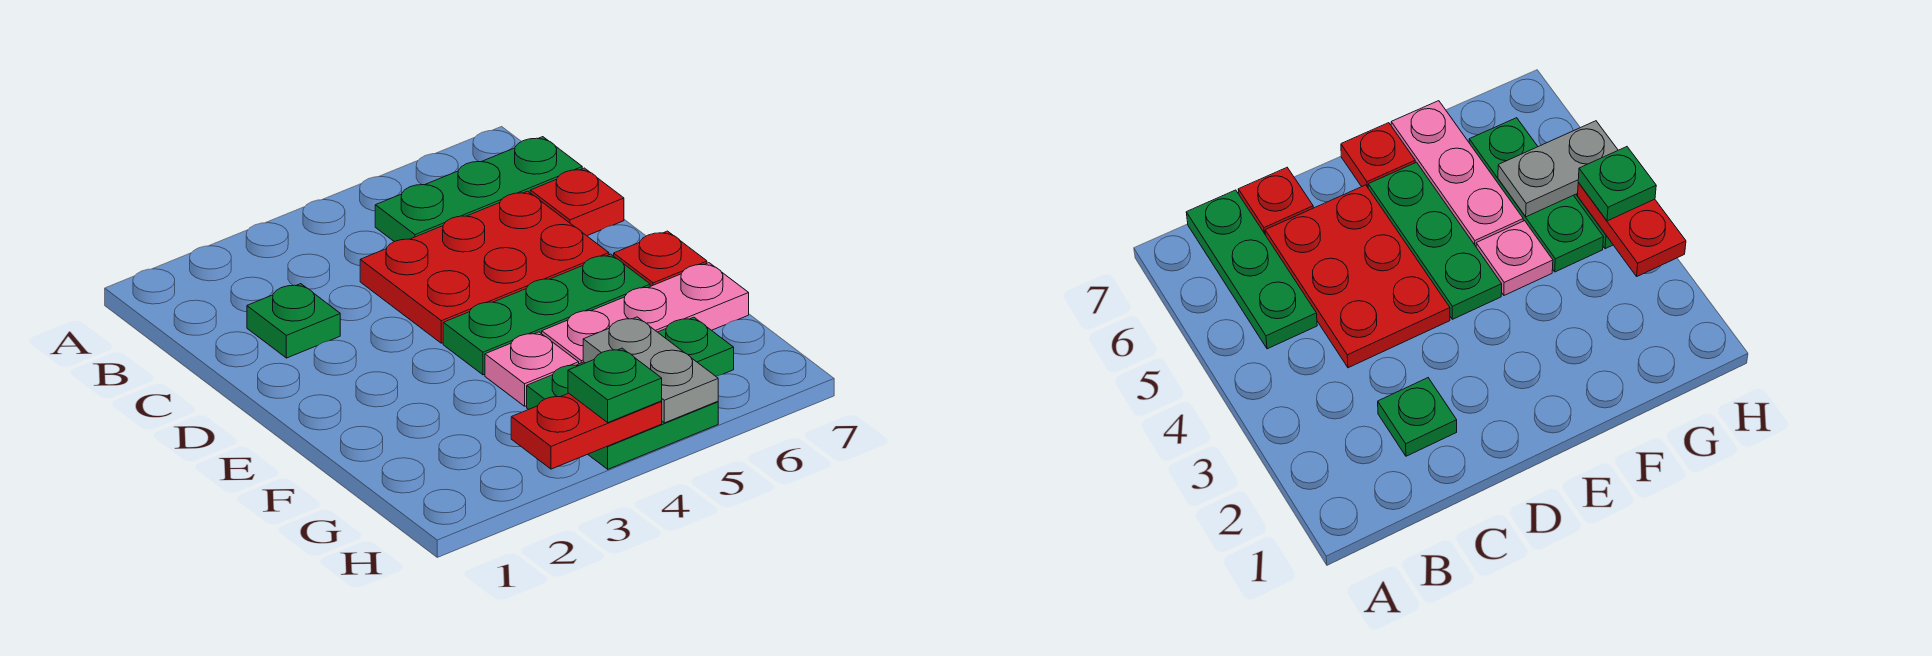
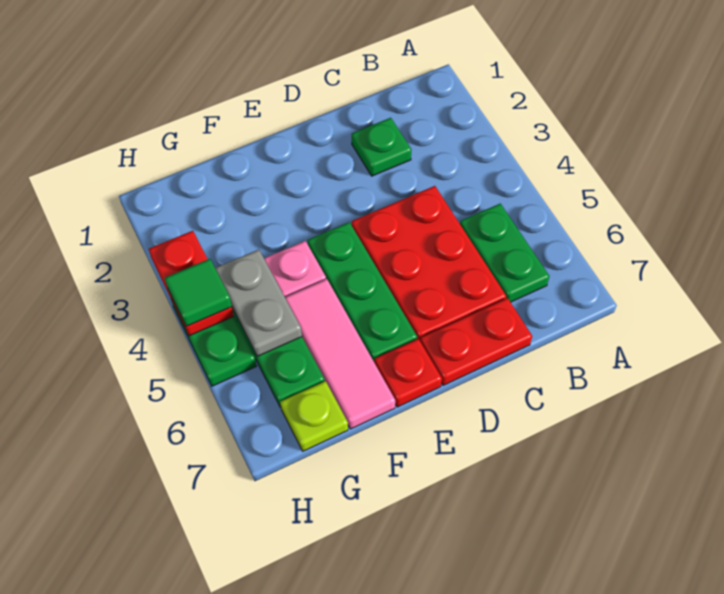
green 1x3 plate [375,137,582,242] -> green 1x2 plate [460,204,549,302]
red 1x1 plate [530,168,624,236] -> red 1x2 plate [420,298,532,386]
pink 1x3 plate [542,263,749,364] -> pink 1x3 tile [285,279,395,429]
grey 1x2 plate [583,317,718,423] -> grey 1x2 plate turned to [215,250,302,356]
none -> lime 1x1 plate [280,381,348,451]
green 1x1 plate [568,348,662,422] -> green 1x1 tile [165,259,232,326]

